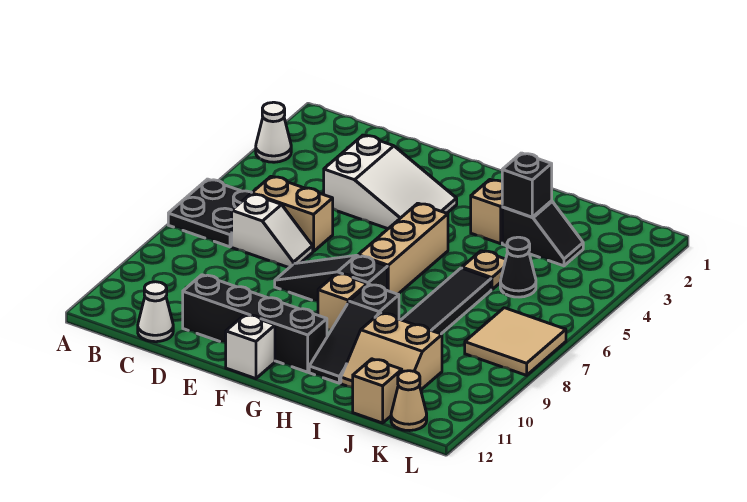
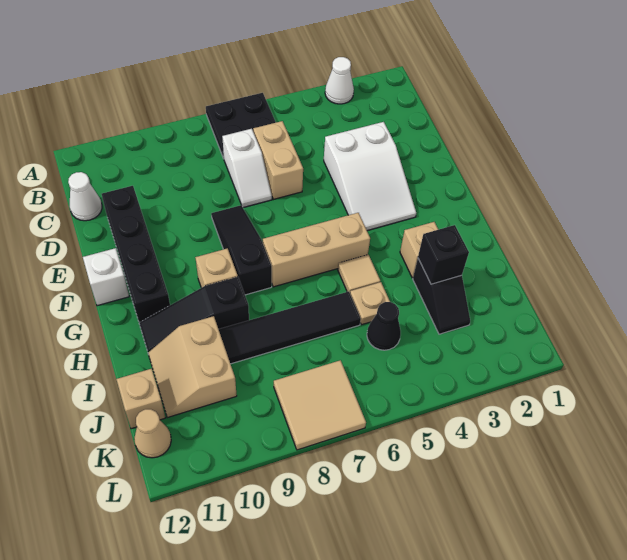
none -> tan 1x1 tile [338,255,380,292]

